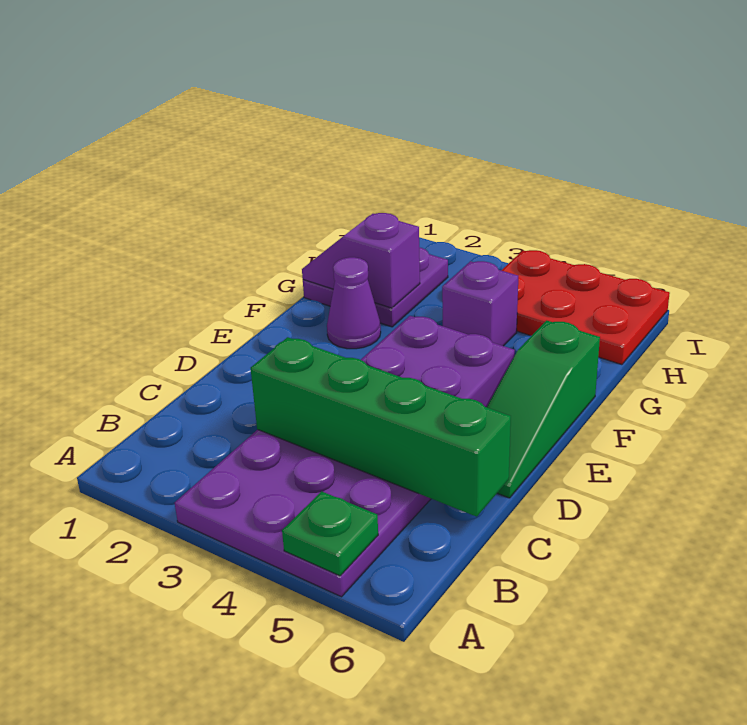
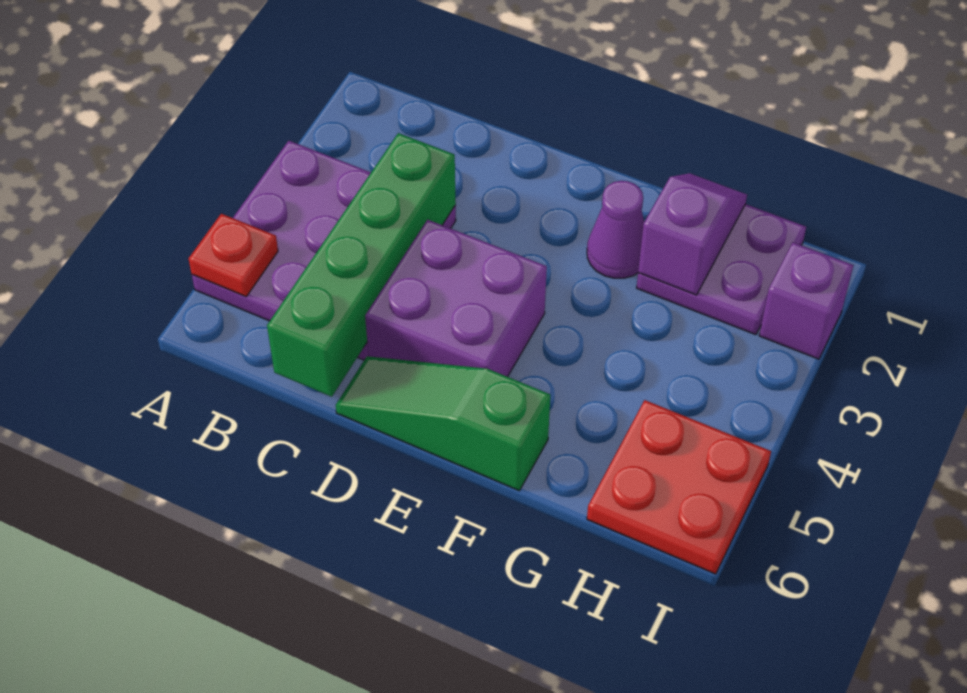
green 1x1 plate [282,491,378,576] -> red 1x1 plate [189,214,278,296]
purple 1x1 brick [442,261,518,346] -> purple 1x1 brick moved to [759,242,853,359]
red 2x3 plate [502,250,670,365] -> red 2x2 plate [587,400,771,574]

